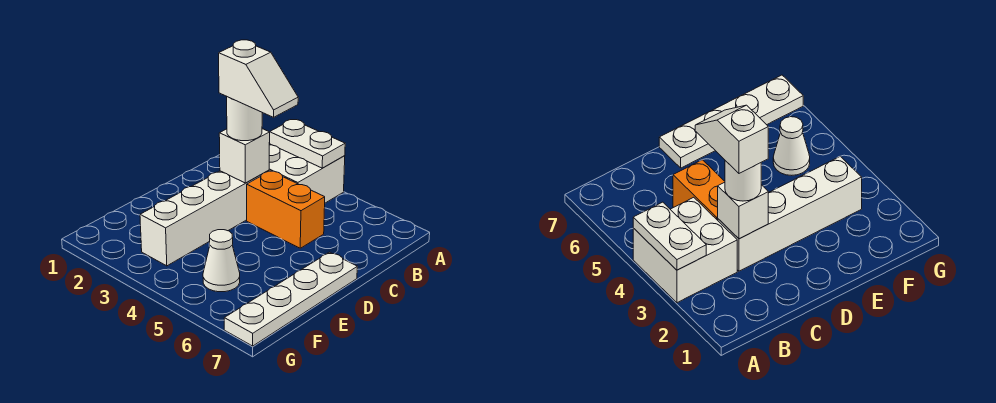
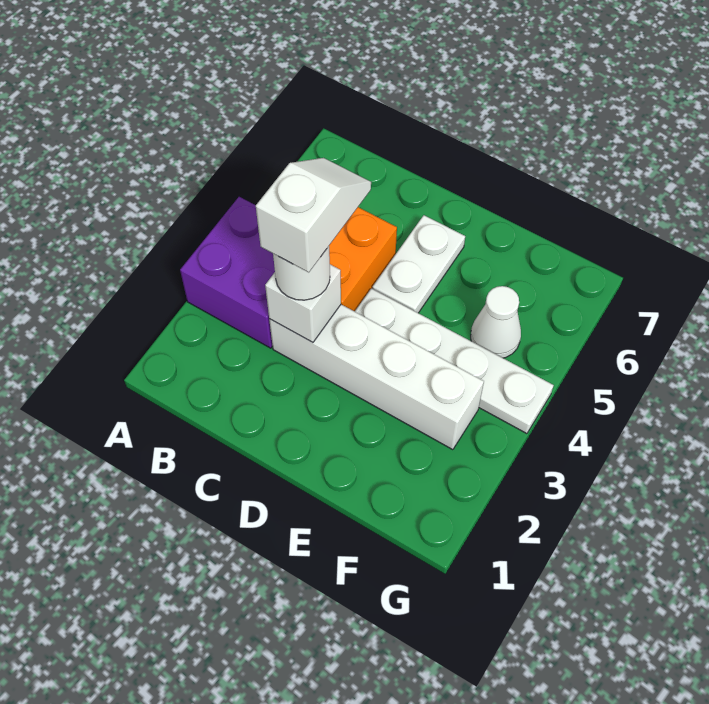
white 2x2 brick [269,144,345,203] -> purple 2x2 brick [180,197,275,348]
white 1x2 plate [270,120,345,168] -> white 1x2 plate moved to [373,215,465,313]
white 1x4 plate [224,252,357,346] -> white 1x4 plate moved to [355,288,554,434]

